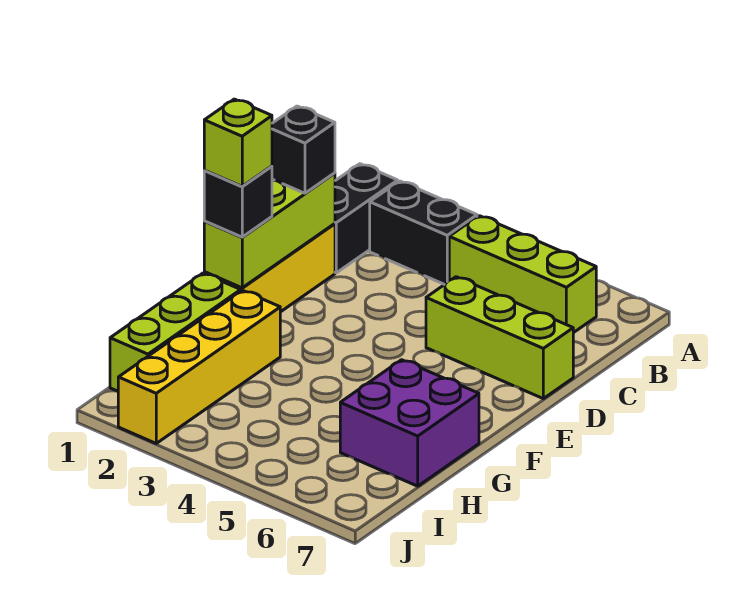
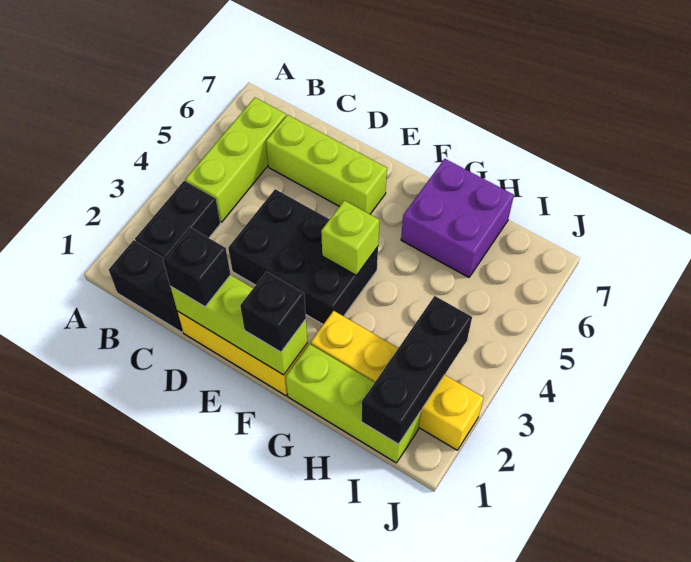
none -> black 2x3 brick [228,189,378,324]
lime 1x3 brick [426,277,573,398] -> lime 1x3 brick turned to [266,115,387,214]
lime 1x1 brick [204,99,272,186] -> lime 1x1 brick moved to [321,200,379,275]
none -> black 1x3 brick [361,296,472,444]

